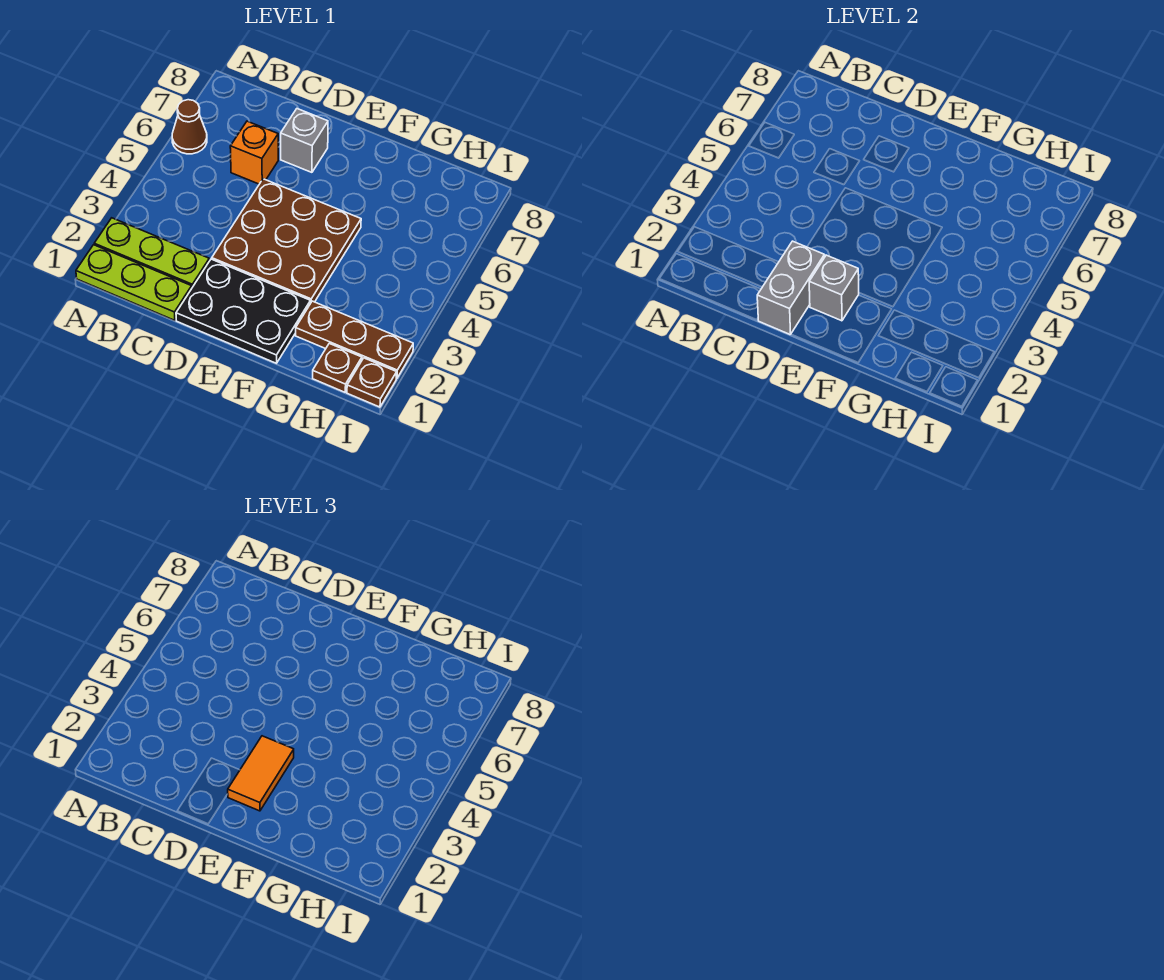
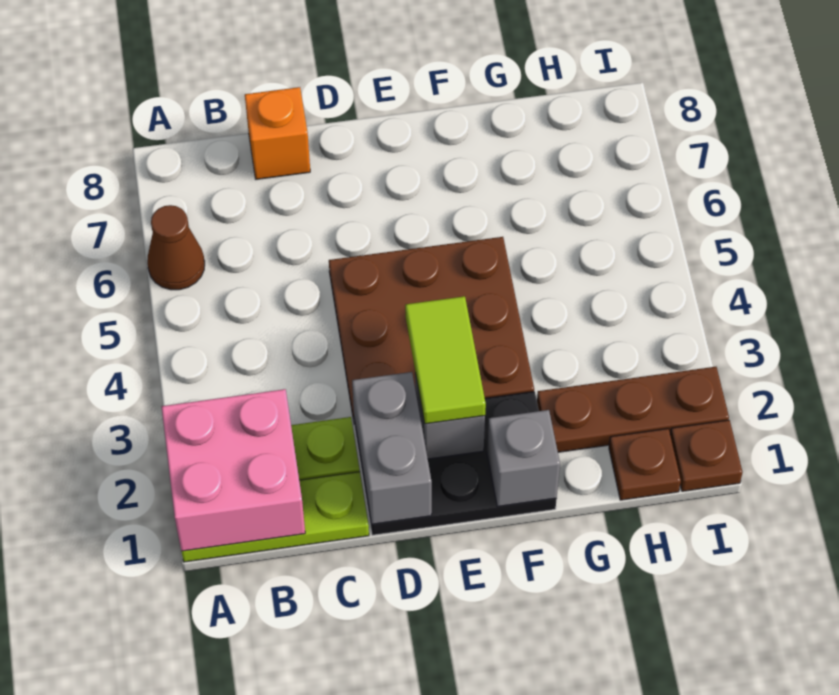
none -> pink 2x2 brick [161,389,305,551]
orange 1x1 brick [230,121,278,184] -> orange 1x1 brick moved to [245,87,310,179]
grey 1x1 brick [281,109,328,172] -> grey 1x1 brick moved to [487,410,560,506]
orange 1x2 tile [228,736,294,811] -> lime 1x2 tile [405,296,486,424]

